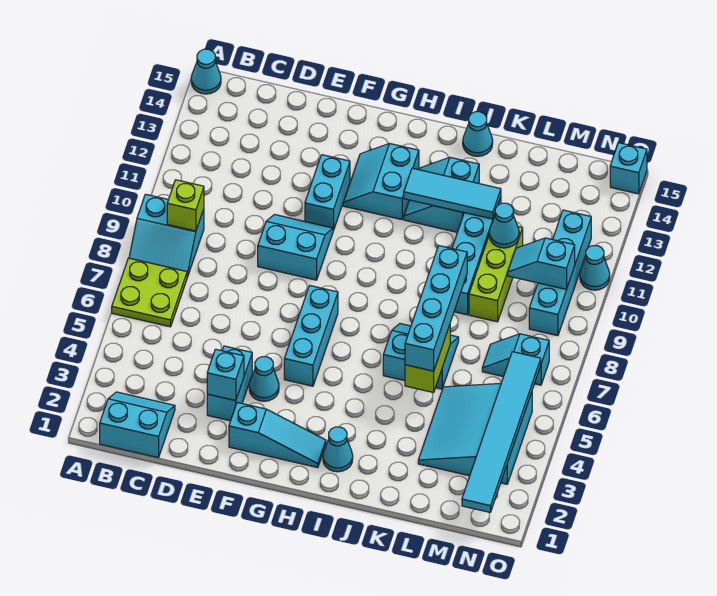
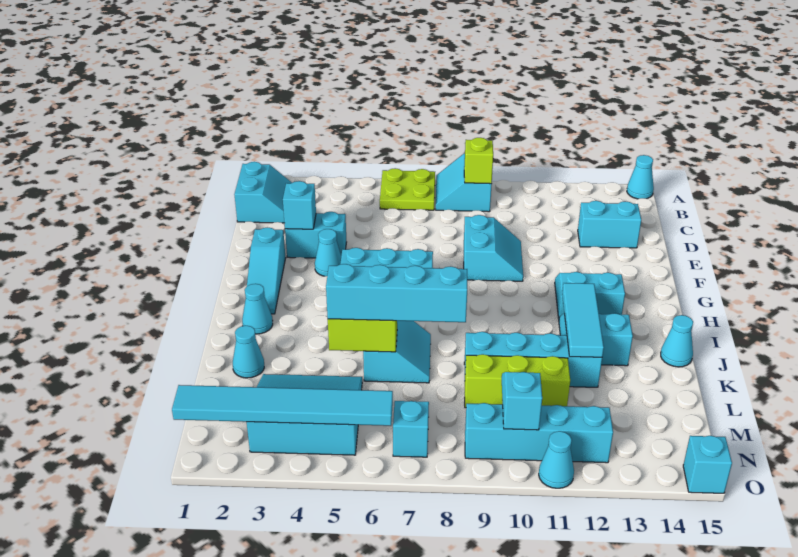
cyan 1x2 brick [305,155,350,230] -> cyan 1x2 brick moved to [578,201,641,248]
cyan 1x1 cone [489,203,519,248] -> cyan 1x1 cone moved to [233,326,264,378]

